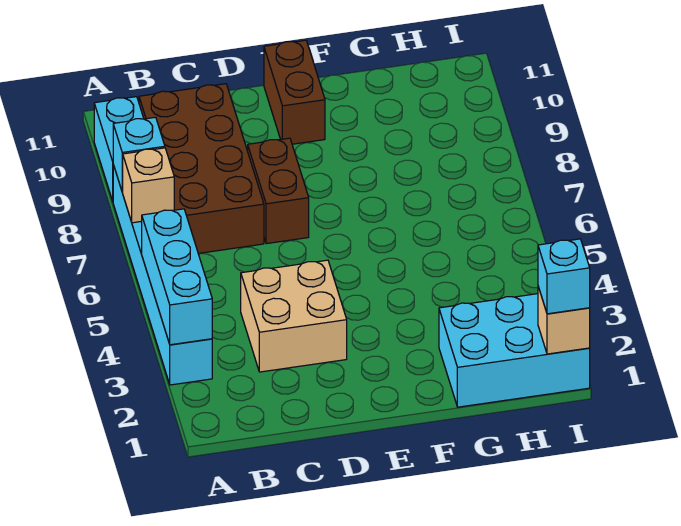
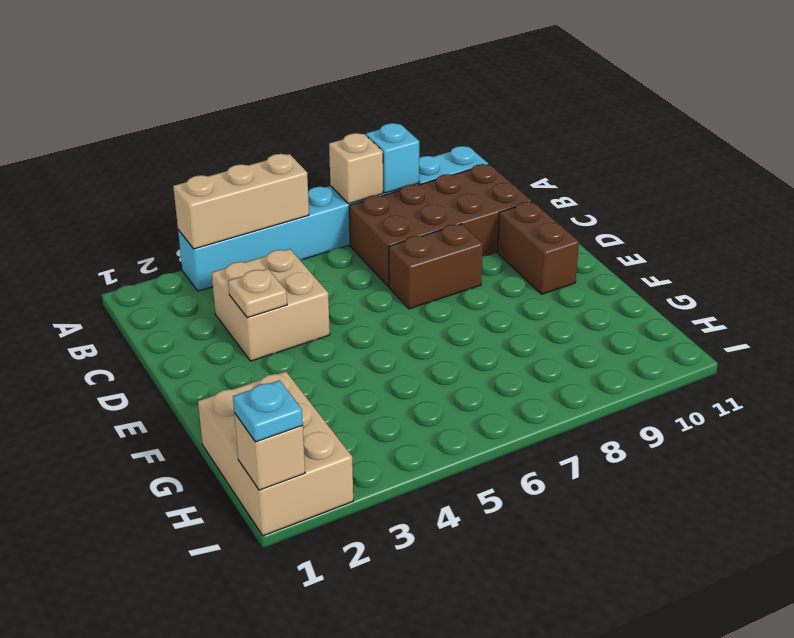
cyan 1x3 brick [142,209,212,345] -> tan 1x3 brick [173,154,309,249]
none -> tan 1x1 plate [228,269,287,318]
brown 1x2 brick [264,40,325,144] -> brown 1x2 brick turned to [497,202,579,294]
cyan 2x3 brick [439,294,590,407] -> tan 2x3 brick [198,372,353,536]
cyan 1x1 brick [538,239,590,314] -> cyan 1x1 plate [233,380,303,442]

